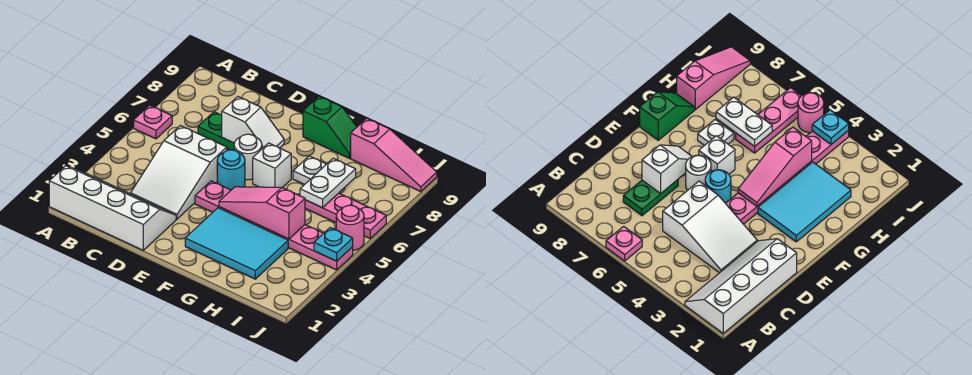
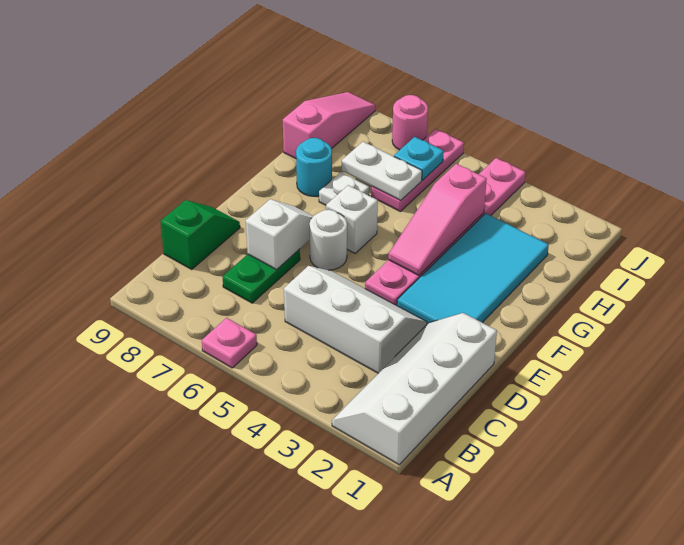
white 2x3 slope [131,126,227,219] -> white 2x3 slope turned to [284,266,427,373]
cyan 1x1 round brick [217,150,245,190] -> cyan 1x1 round brick moved to [296,138,332,196]
cyan 2x3 tile [185,208,288,279] -> cyan 2x4 tile [397,213,549,324]
green 1x2 slope [303,96,357,158] -> green 1x2 slope moved to [161,200,240,269]
cyan 1x1 plate [314,228,353,261] -> cyan 1x1 plate moved to [394,137,444,180]
pink 1x1 round brick [336,205,364,251] -> pink 1x1 round brick moved to [392,95,428,150]

